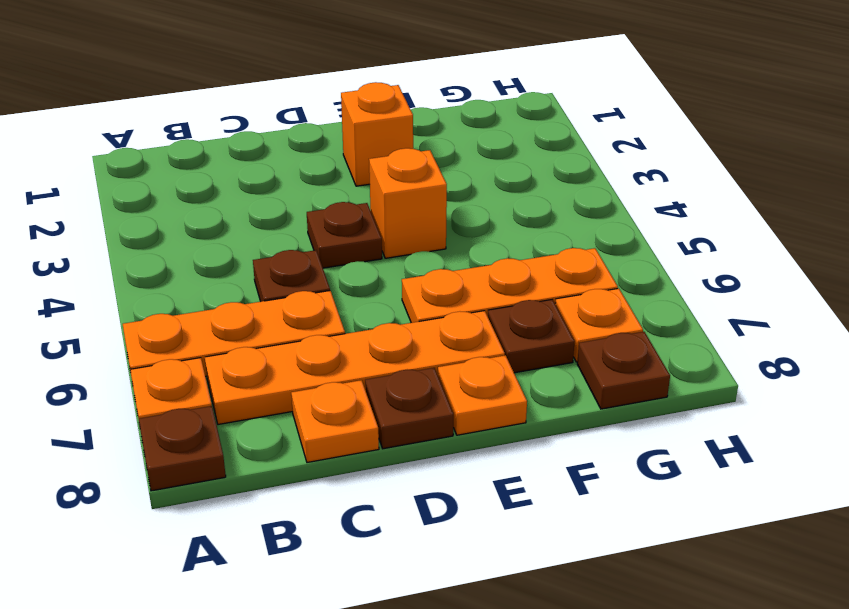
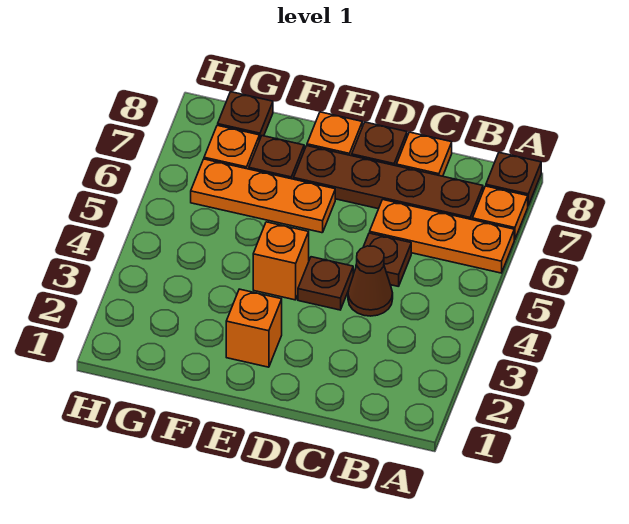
orange 1x4 plate [205,311,505,425] -> brown 1x4 plate [294,146,483,220]
none -> brown 1x1 cone [348,246,393,316]

